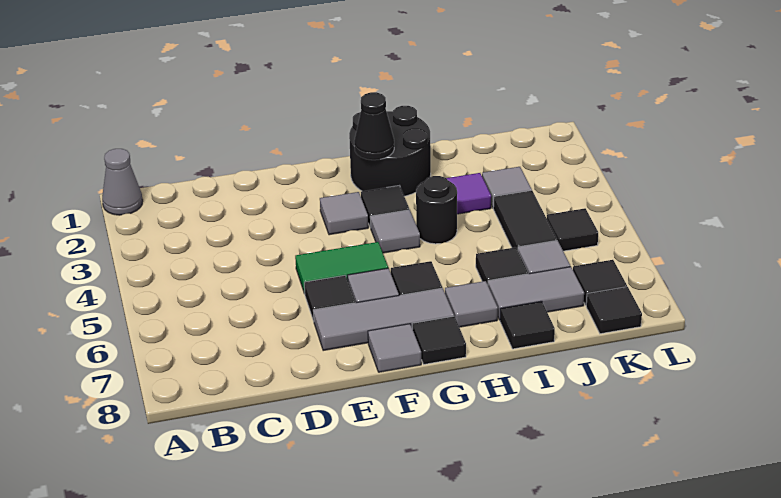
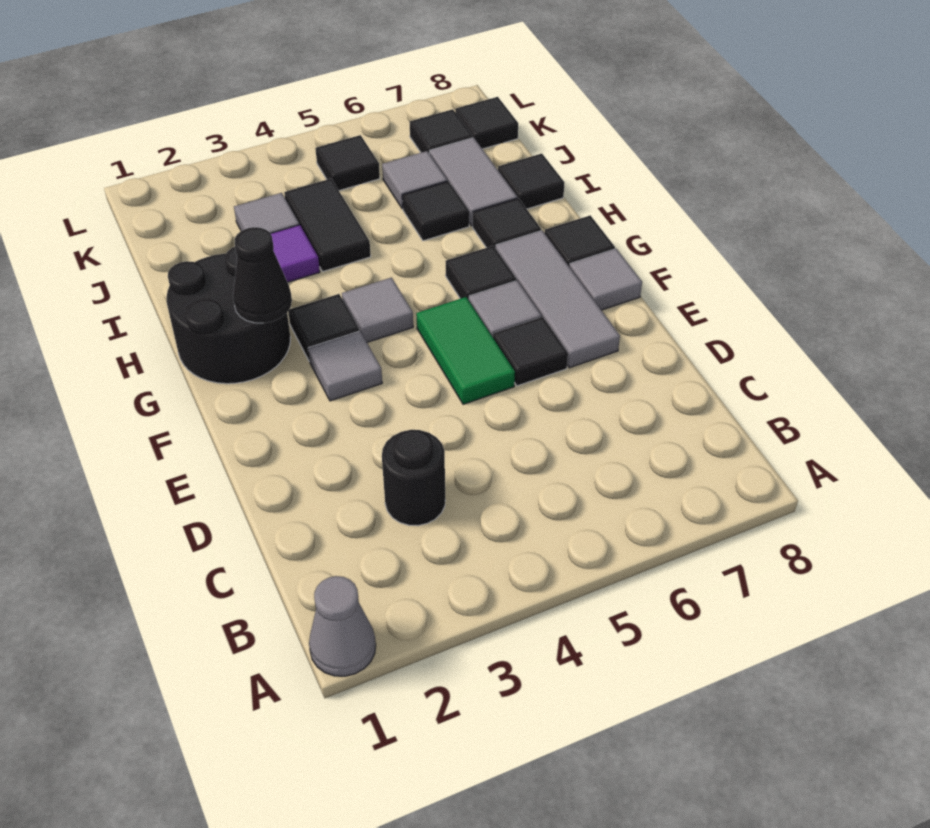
black 1x1 round brick [416,176,457,244] -> black 1x1 round brick moved to [382,430,445,526]
grey 1x1 tile [445,281,498,327] -> black 1x1 tile [473,198,541,249]
black 1x2 tile [493,190,557,250] -> black 1x2 tile turned to [284,179,371,272]

